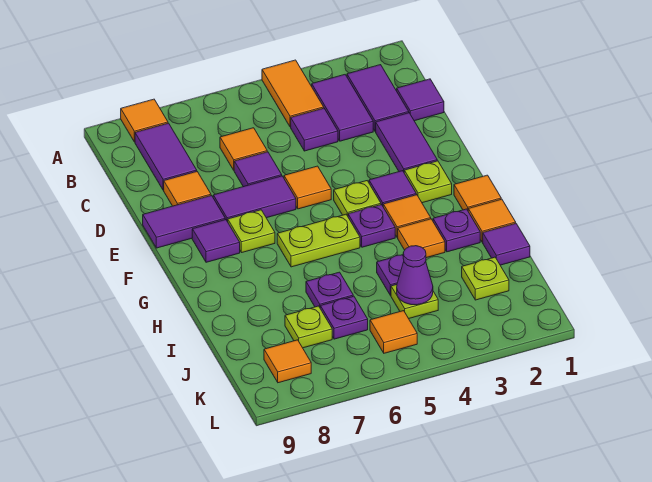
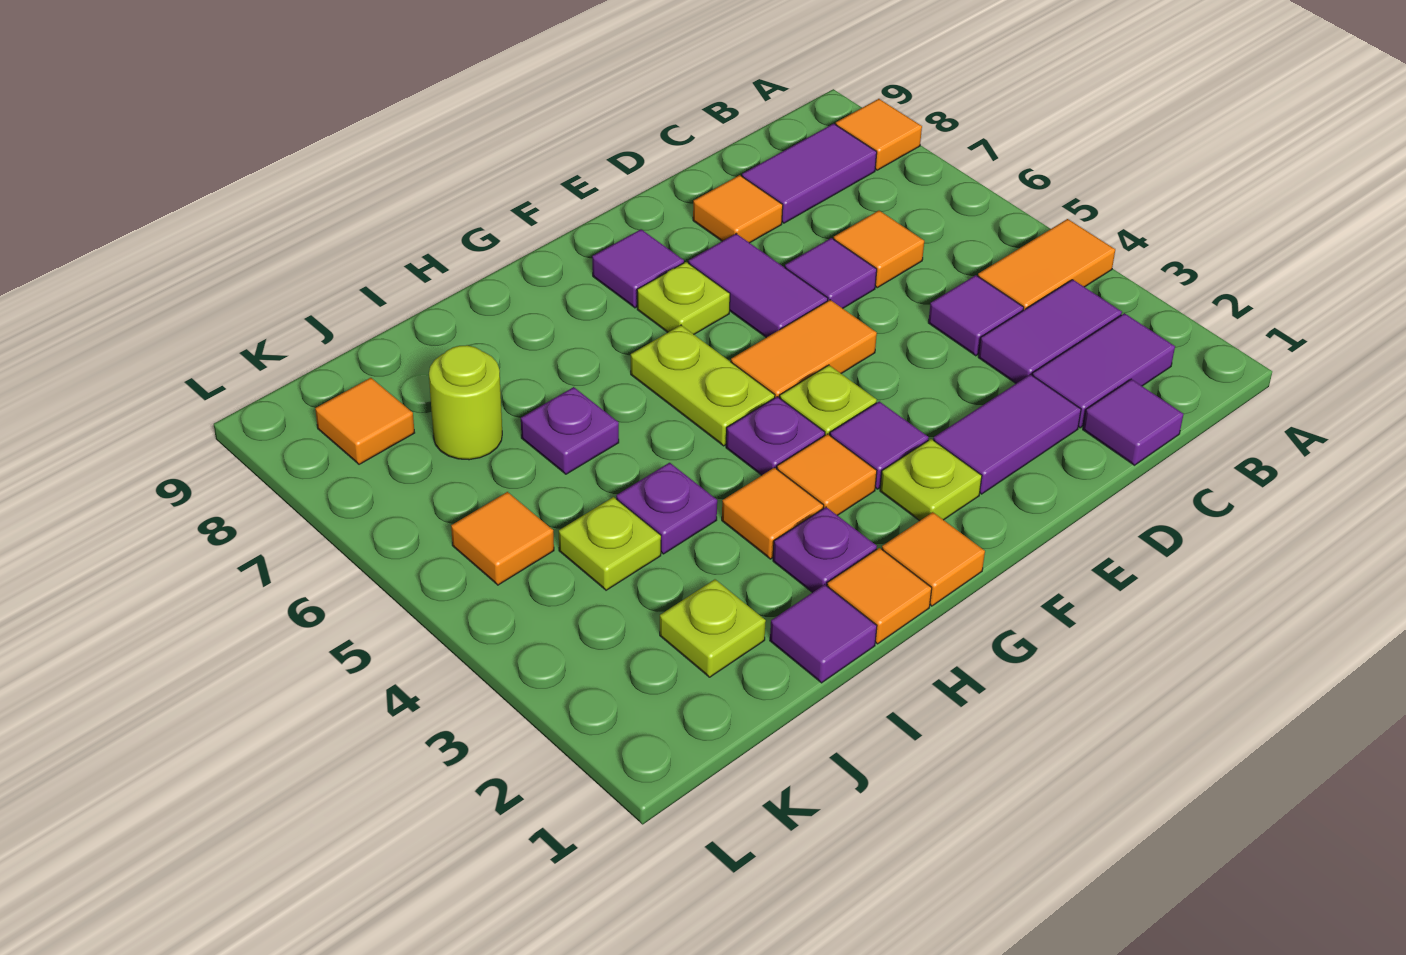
orange 1x1 tile [284,166,331,209] -> orange 1x2 tile [731,300,877,398]
purple 1x2 tile [143,196,225,248] -> none
purple 1x1 cone [397,246,433,305] -> none
purple 1x1 plate [320,296,368,339] -> none
lime 1x1 plate [285,306,332,348] -> lime 1x1 round brick [429,345,502,460]

